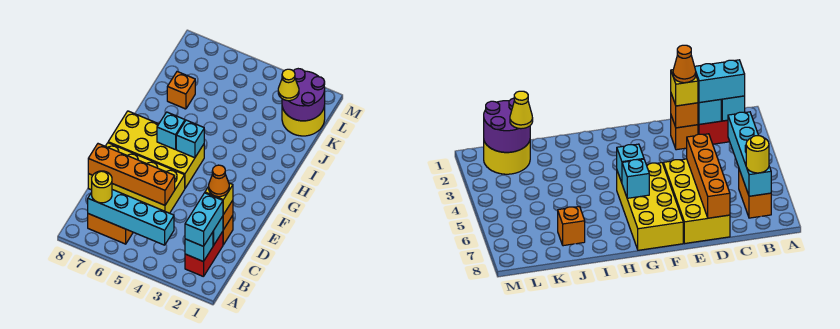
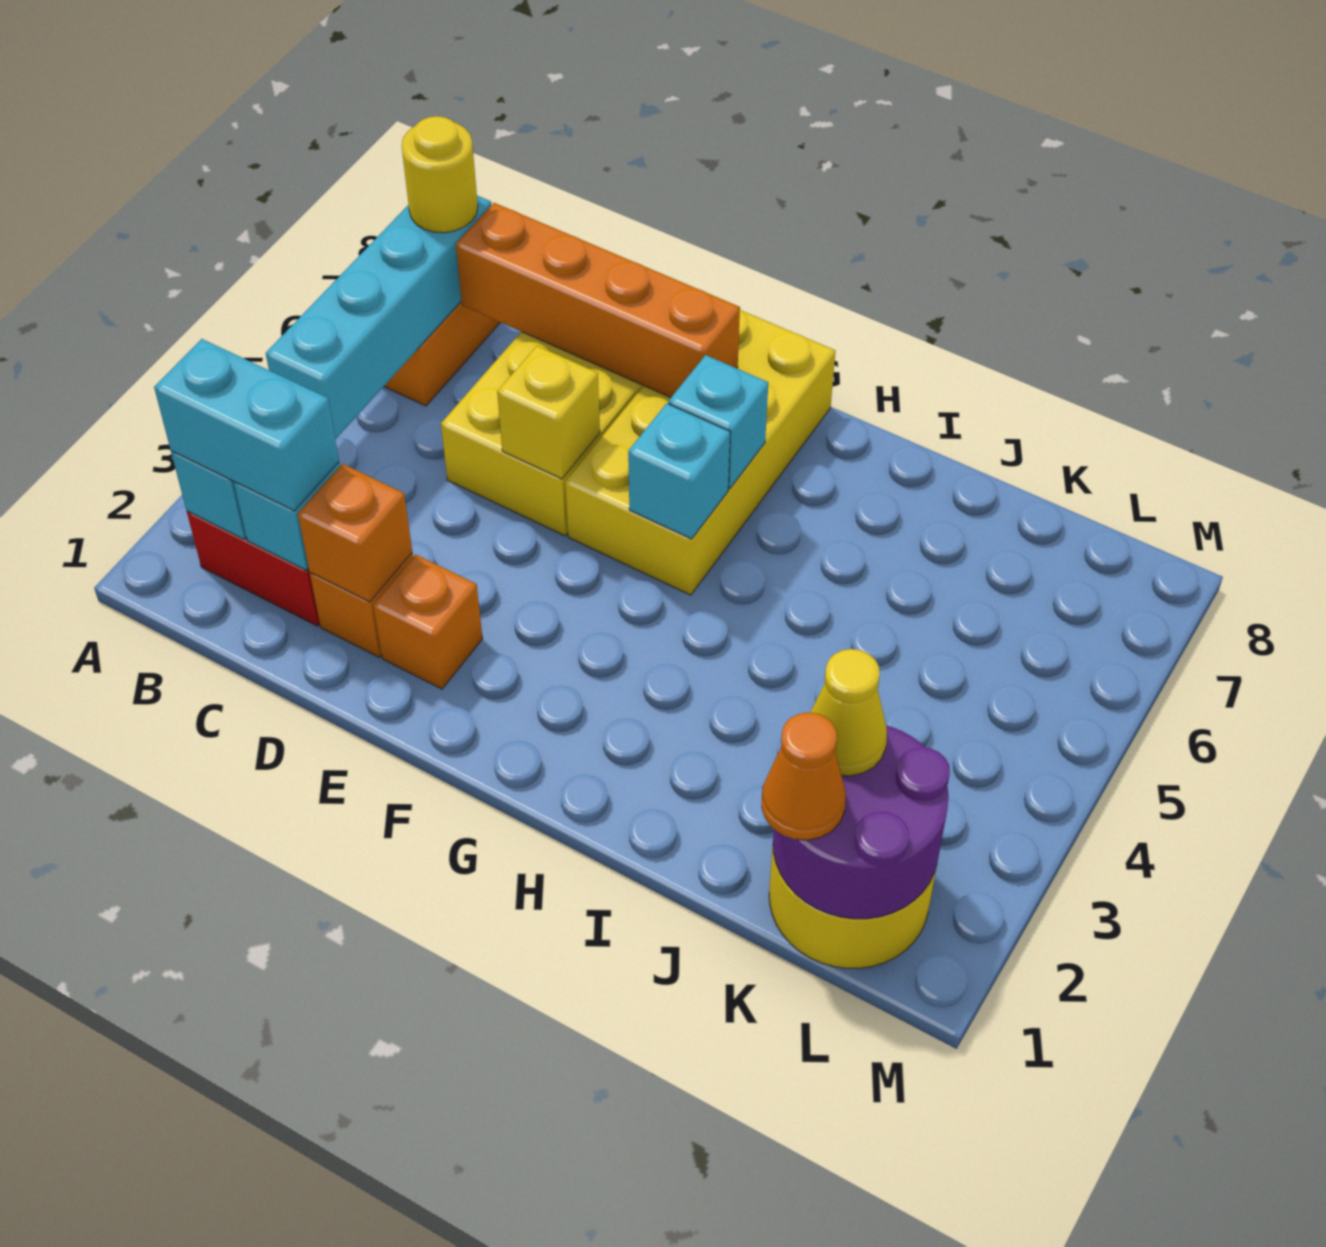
yellow 1x1 brick [205,183,233,214] -> yellow 1x1 brick moved to [497,346,600,479]
orange 1x1 cone [209,165,229,197] -> orange 1x1 cone moved to [761,712,846,840]
orange 1x4 brick [88,144,175,205] -> orange 1x4 brick turned to [456,203,740,398]
orange 1x1 brick [167,72,195,109] -> orange 1x1 brick moved to [373,554,483,689]

